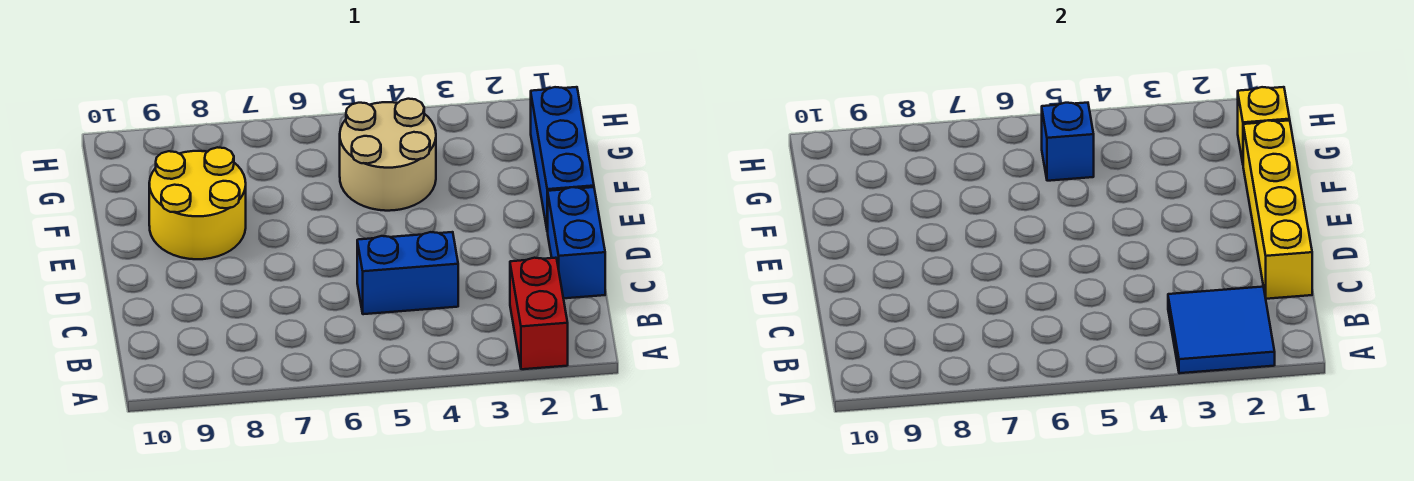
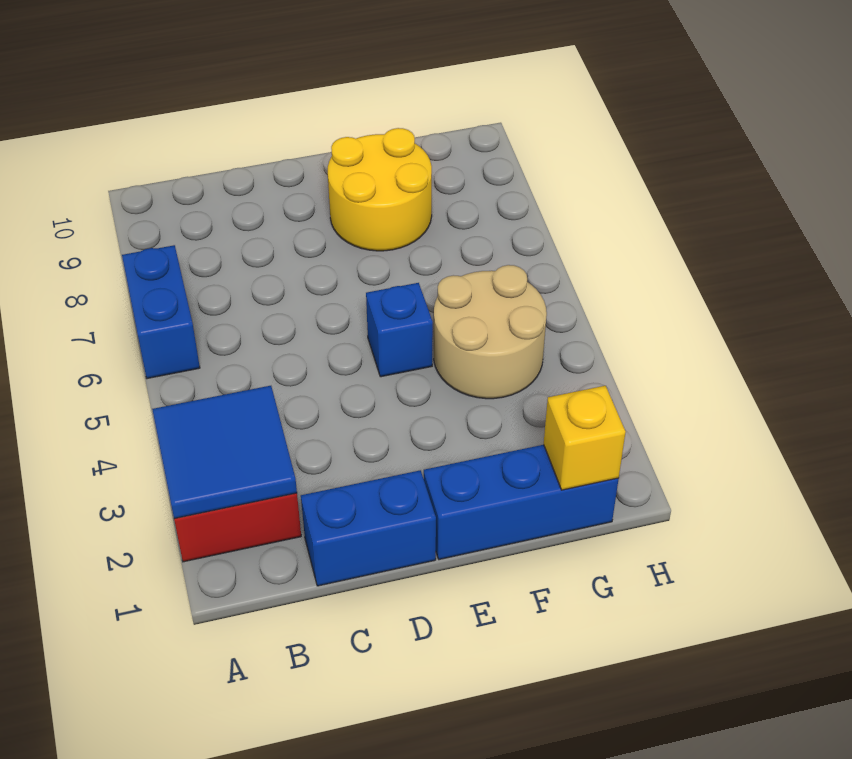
yellow 1x4 brick [1243,120,1312,299] -> none
blue 1x2 brick [357,232,458,314] -> blue 1x2 brick moved to [122,245,200,379]
blue 1x1 brick [1042,103,1094,181] -> blue 1x1 brick moved to [366,283,433,377]

